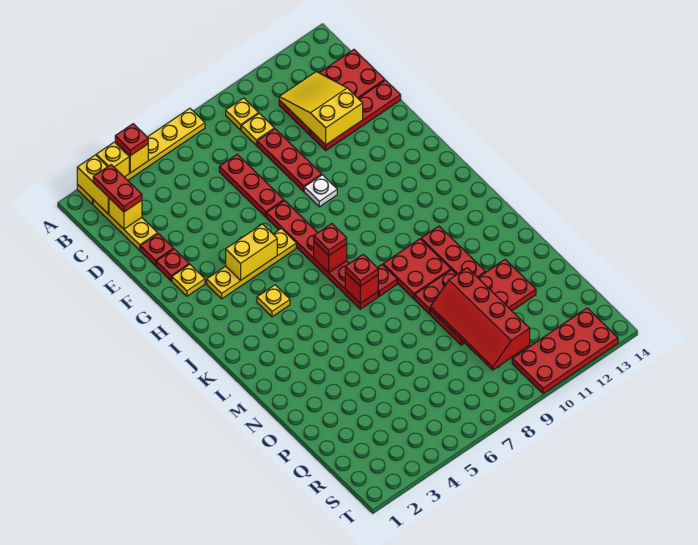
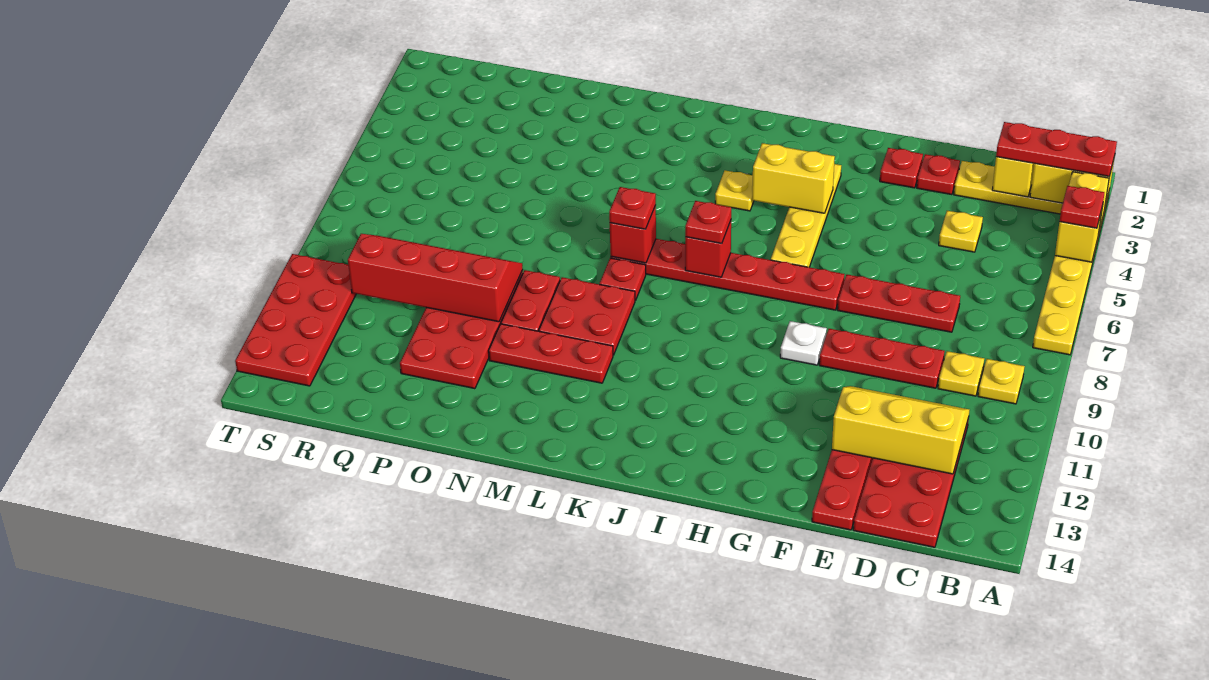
red 1x2 plate [93,165,142,212] -> red 1x3 plate [996,122,1117,176]
yellow 2x3 slope [279,72,363,145] -> yellow 2x3 slope turned to [832,386,970,474]
yellow 1x1 plate [172,264,205,296] -> yellow 1x1 plate moved to [939,211,983,252]
yellow 1x2 brick [226,224,277,281] -> yellow 1x2 brick turned to [752,143,835,213]

